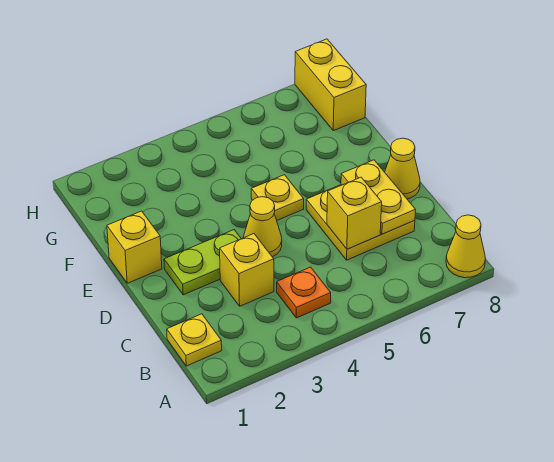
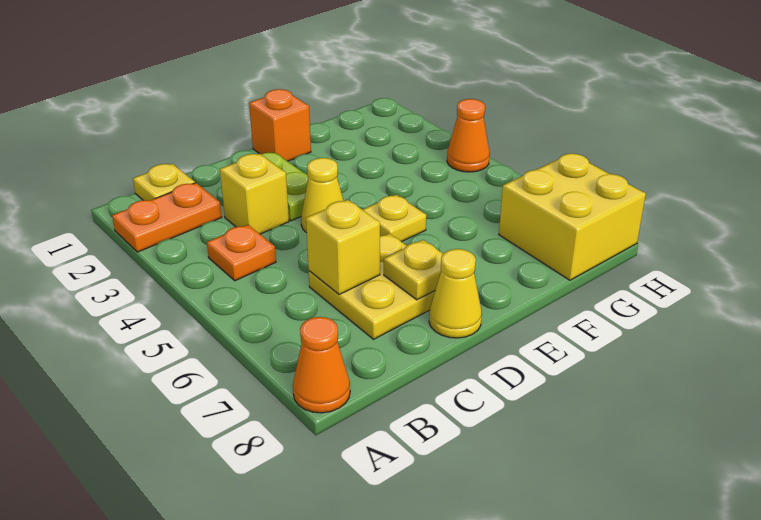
none -> orange 1x2 plate [112,183,222,252]
yellow 1x1 cone [446,215,485,278] -> orange 1x1 cone [293,317,350,413]
yellow 1x2 plate [341,160,416,234] -> yellow 1x1 plate [384,240,443,300]
yellow 1x1 brick [107,211,162,283] -> orange 1x1 brick [249,89,311,161]
yellow 1x2 brick [295,39,366,131] -> yellow 2x2 brick [499,153,646,280]
none -> orange 1x1 cone [447,99,490,172]

